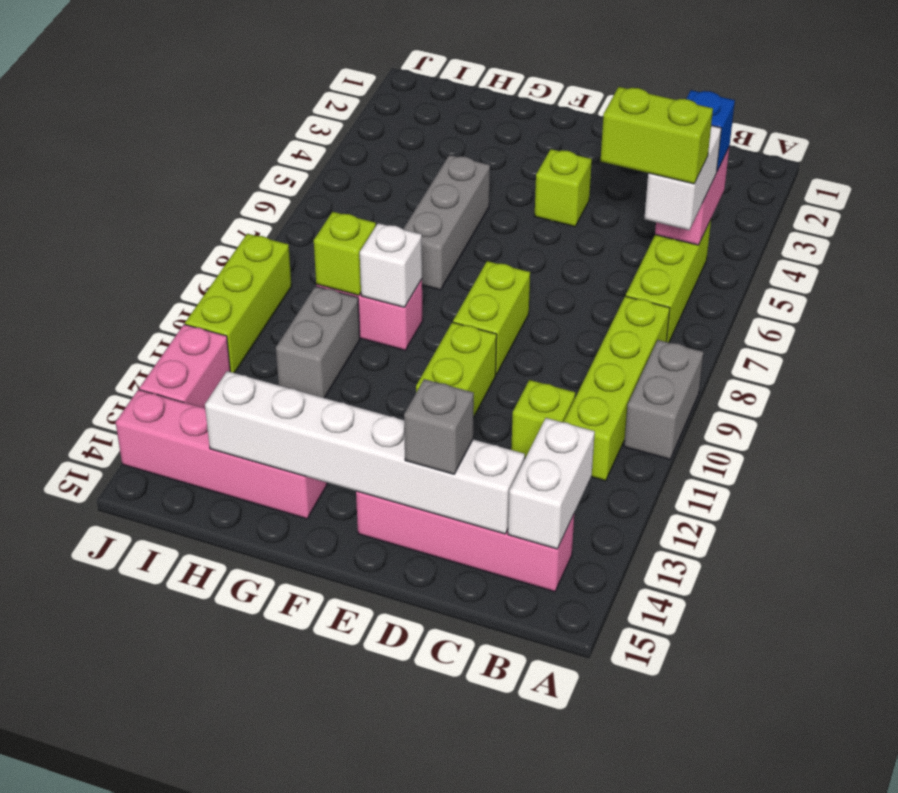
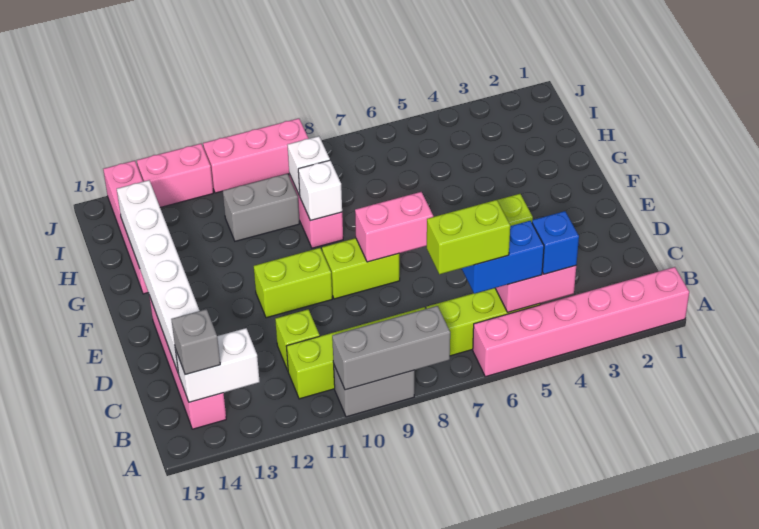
none -> pink 1x6 brick [473,267,689,377]
white 1x2 brick [644,125,721,230] -> blue 1x2 brick [461,221,544,294]
lime 1x2 brick [600,87,713,184] -> lime 1x2 brick turned to [427,200,510,274]
grey 1x1 brick [404,379,474,474] -> grey 1x1 brick moved to [171,309,220,375]
none -> pink 1x2 brick [355,192,433,262]
grey 1x3 brick [403,155,490,290] -> grey 1x3 brick moved to [332,306,450,390]
lime 1x1 brick [314,212,376,295] -> white 1x1 brick [287,136,330,196]
lime 1x3 brick [185,234,291,373] -> pink 1x3 brick [203,118,309,193]

